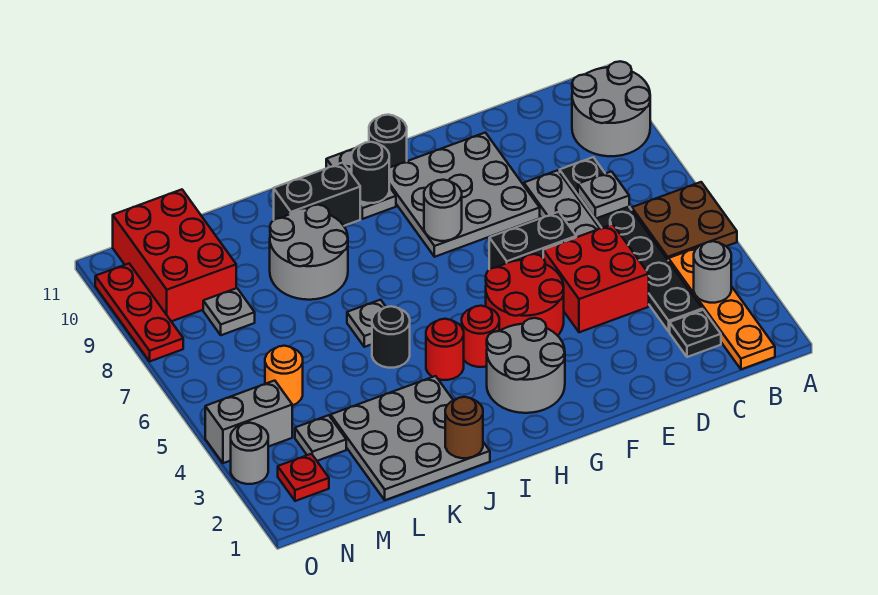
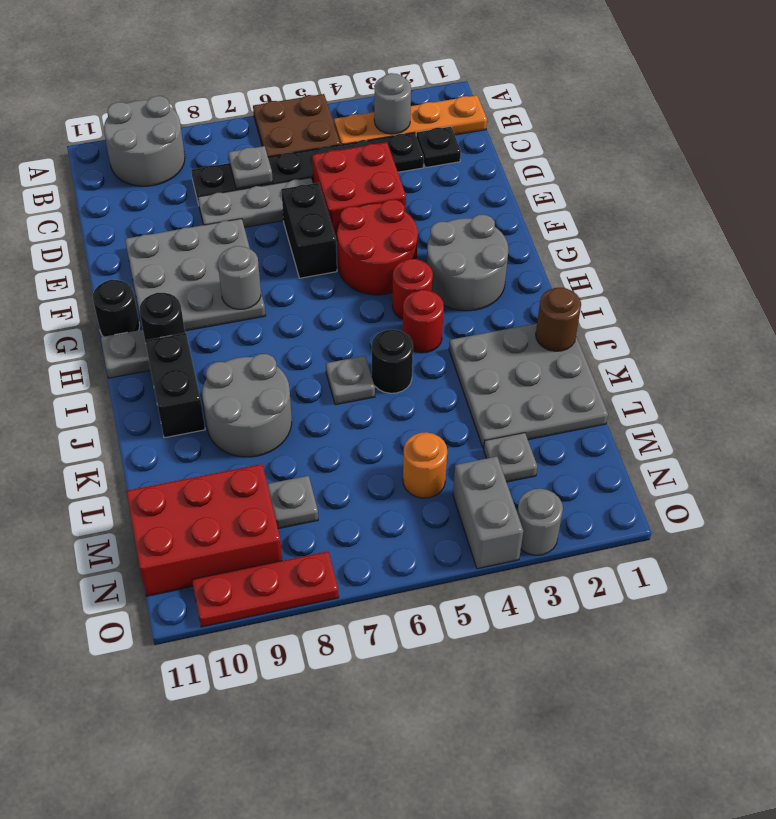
red 1x1 plate [278,454,329,501] -> none

